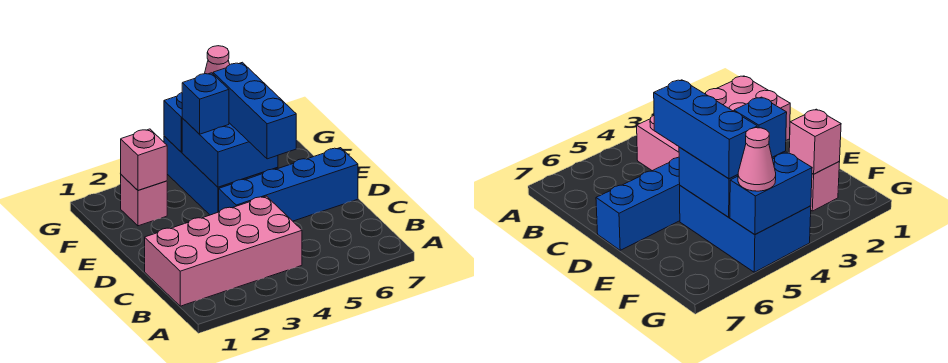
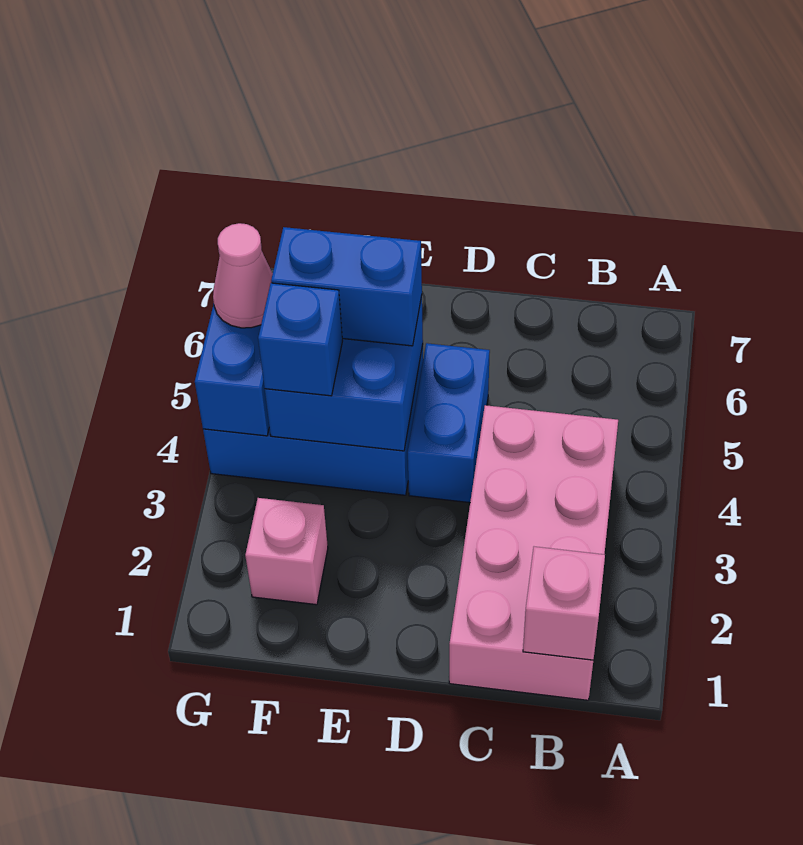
blue 1x4 brick [219,148,358,221] -> blue 1x2 brick [408,343,490,503]
blue 1x3 brick [213,62,296,159] -> blue 1x2 brick [271,227,422,346]
pink 1x1 brick [121,129,167,190] -> pink 1x1 brick moved to [523,547,605,660]

